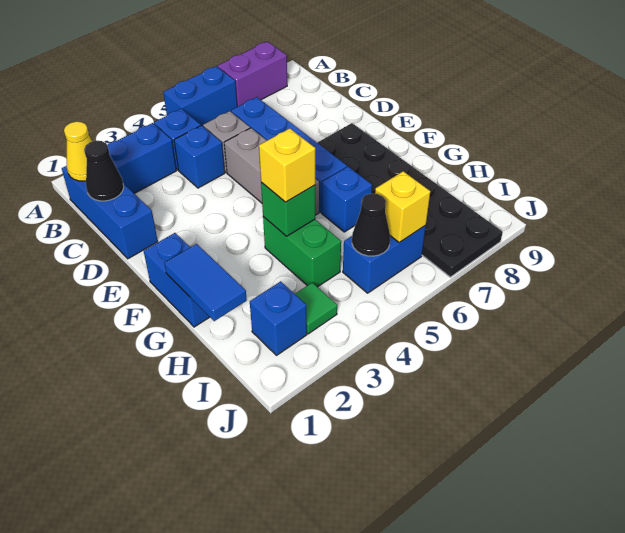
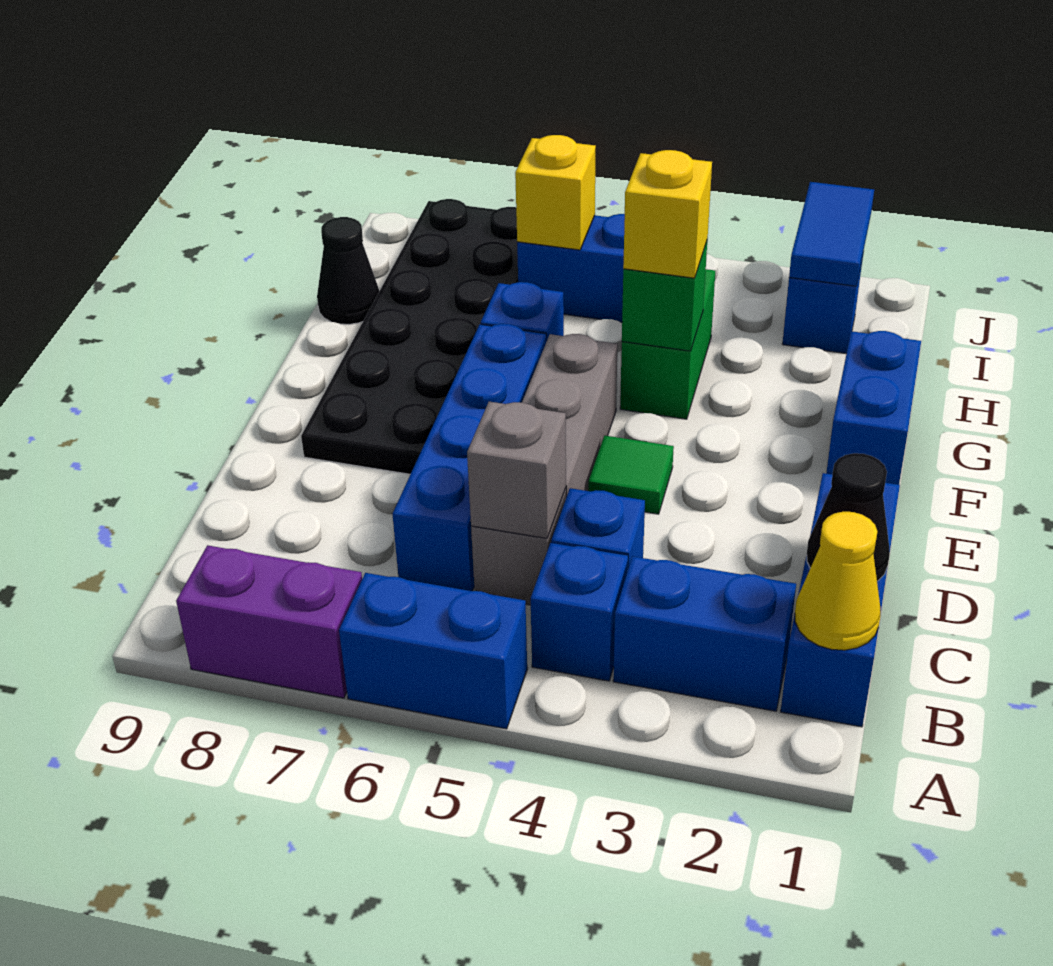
none -> grey 1x1 brick [467,402,566,539]
blue 1x2 tile [164,244,247,321] -> blue 1x2 tile moved to [789,182,874,286]
green 1x1 tile [295,283,337,334] -> green 1x1 tile moved to [588,435,674,514]
black 1x1 cone [352,193,390,256] -> black 1x1 cone moved to [317,217,379,324]

